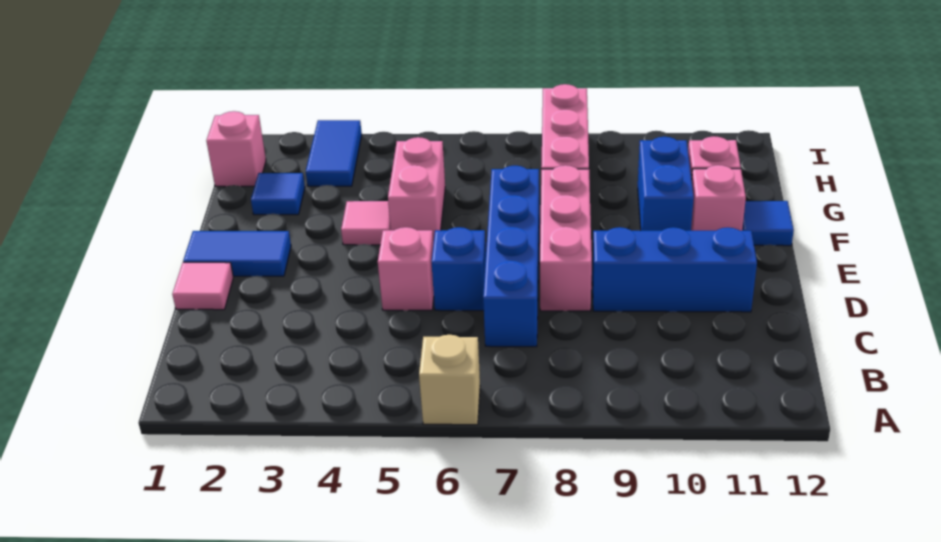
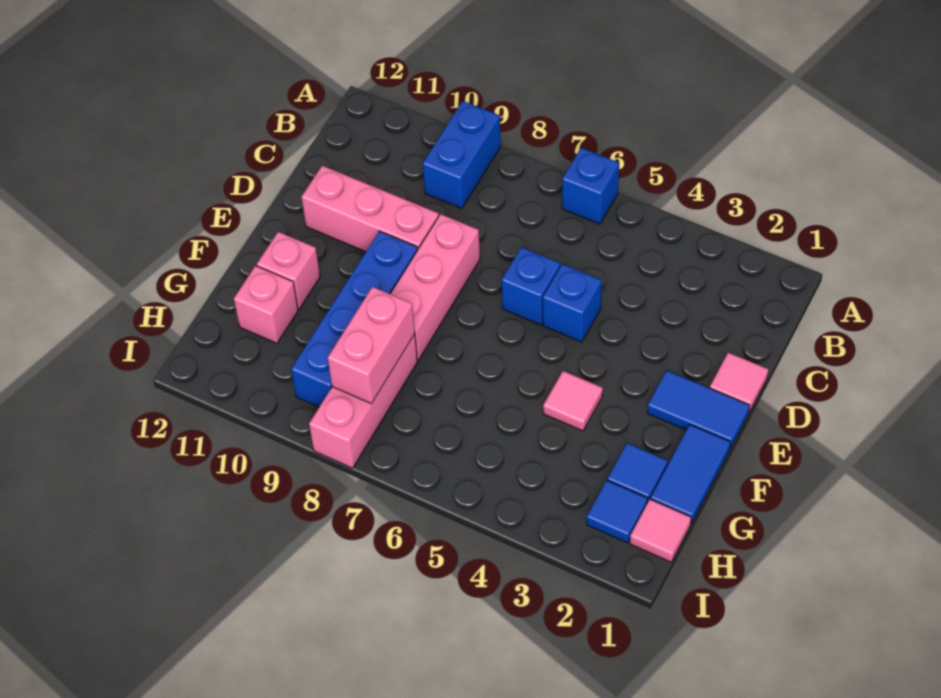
tan 1x1 brick [419,335,480,425] -> blue 1x1 brick [562,148,619,224]
blue 1x4 brick [483,166,539,347] -> blue 1x4 brick moved to [291,231,418,407]
pink 1x1 brick [378,227,434,310] -> blue 1x1 brick [543,264,602,342]
blue 1x3 brick [592,227,757,312] -> pink 1x3 brick [302,166,439,252]
pink 1x2 brick [388,137,445,243] -> pink 1x2 brick moved to [328,287,415,404]
blue 1x2 brick [638,137,694,231] -> blue 1x2 brick moved to [423,101,501,209]
blue 1x1 tile [742,201,794,246] -> blue 1x1 tile moved to [587,481,648,543]
pink 1x1 brick [206,111,266,186] -> pink 1x1 tile [630,499,691,562]
blue 1x2 tile [306,120,362,186] -> blue 1x2 tile moved to [651,425,731,523]

